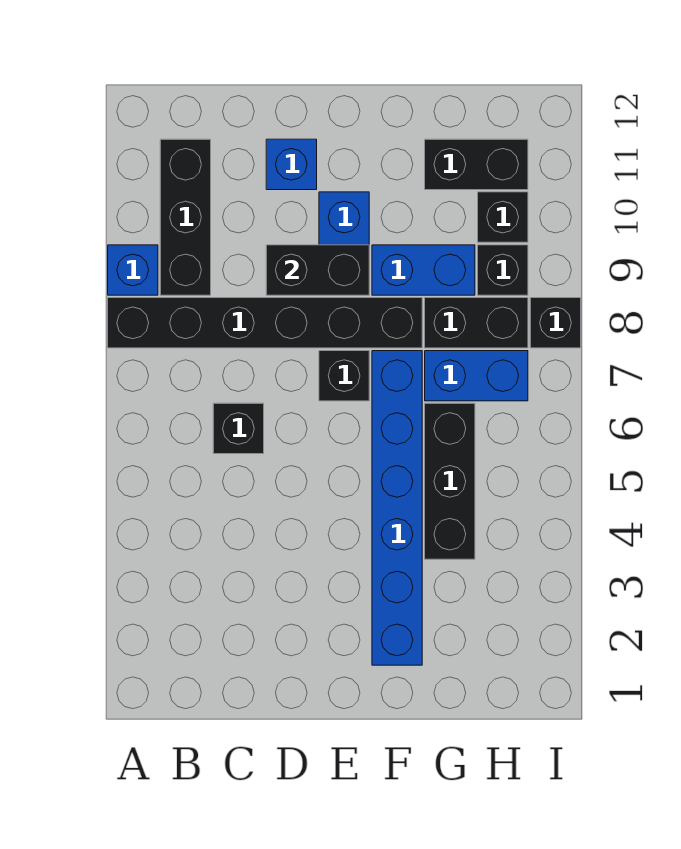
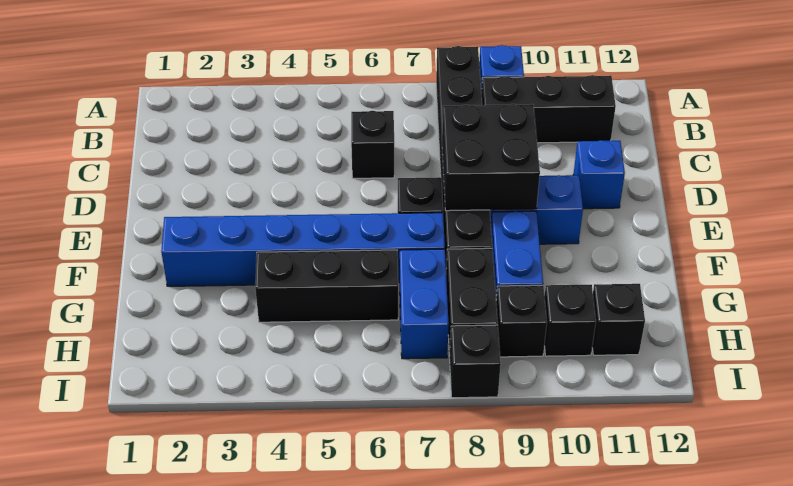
black 1x2 brick [266,245,369,295] -> black 2x2 brick [442,104,540,211]
black 1x2 brick [425,139,528,190] -> black 1x1 brick [592,284,645,355]

